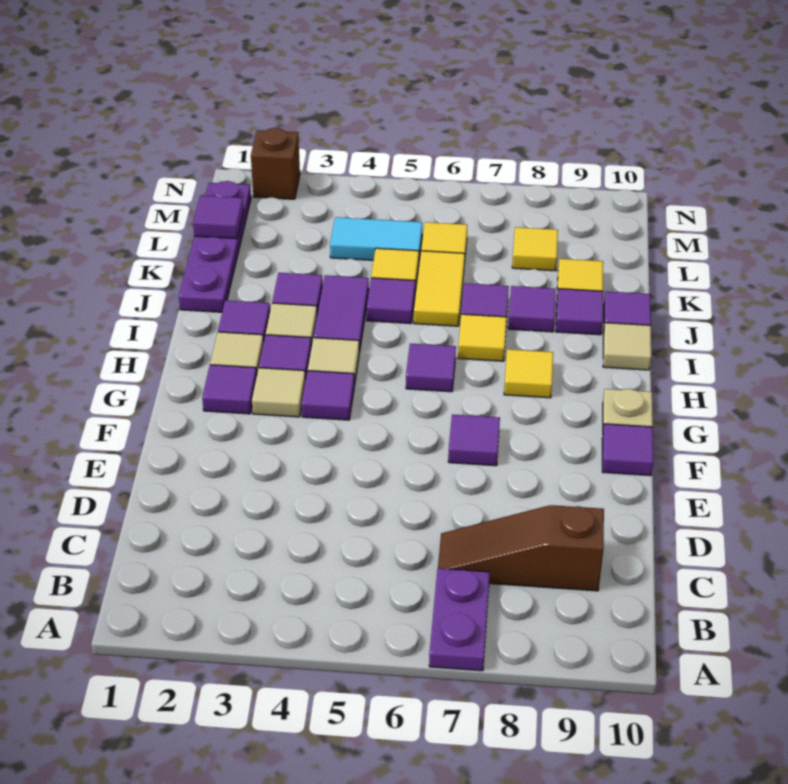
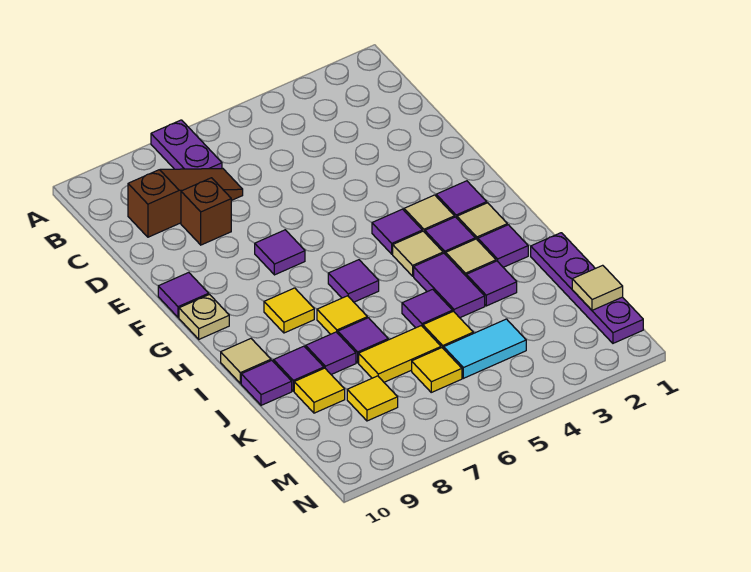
yellow 1x2 tile [414,251,465,326] -> yellow 1x2 tile turned to [359,326,441,382]
purple 1x1 tile [193,196,244,239] -> tan 1x1 tile [572,265,623,310]
brown 1x1 brick [251,128,300,199] -> brown 1x1 brick moved to [181,178,231,245]

